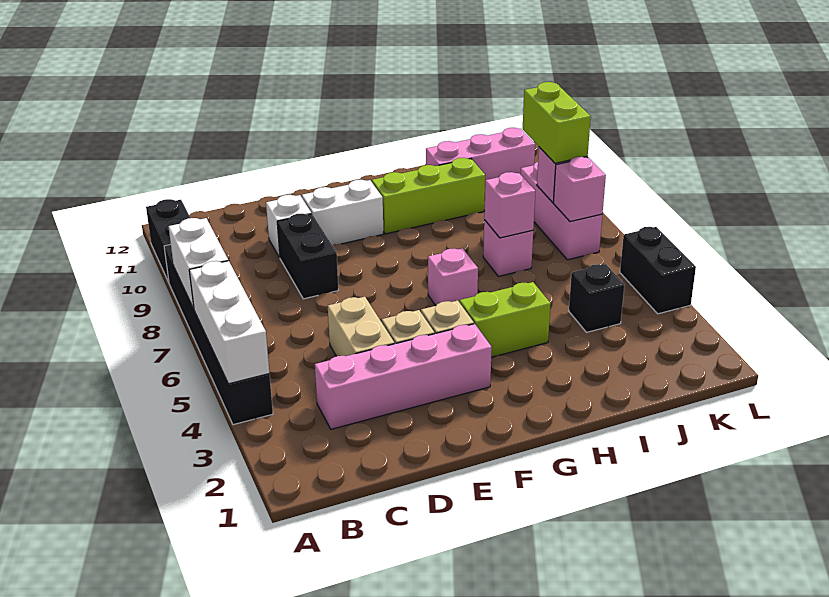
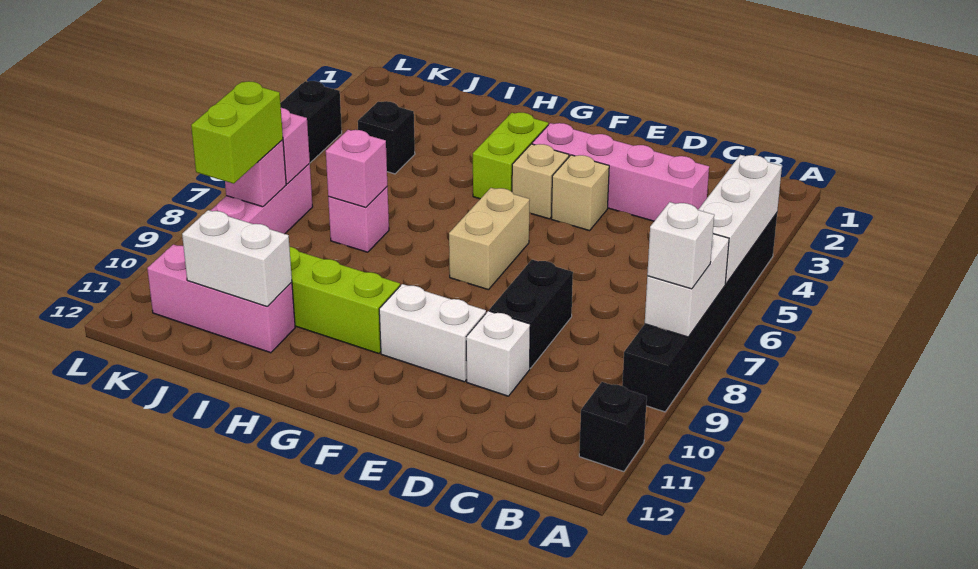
none -> white 1x1 brick [647,202,714,289]
black 1x2 brick [146,199,190,282] -> black 1x1 brick [579,382,647,472]
tan 1x2 brick [328,297,394,356] -> tan 1x2 brick moved to [449,188,530,290]
lime 1x2 brick [460,282,551,357] -> lime 1x2 brick turned to [473,112,548,199]
pink 1x1 brick [428,248,478,306] -> none
none -> white 1x2 brick [182,210,292,307]

